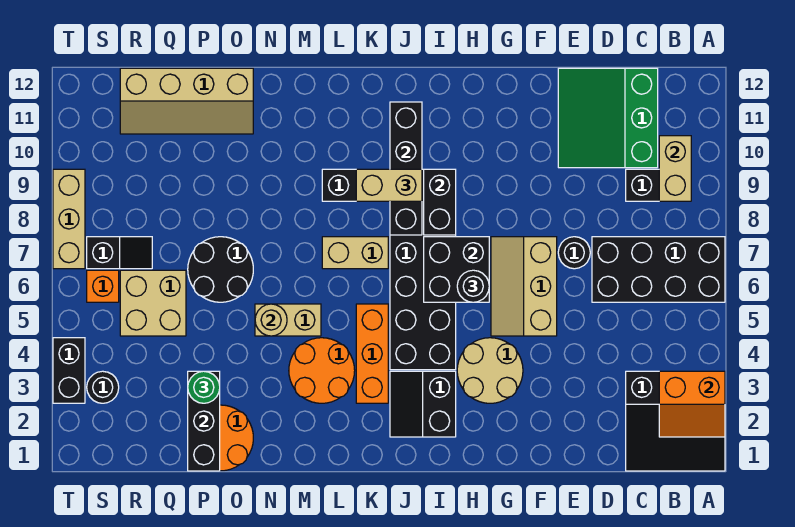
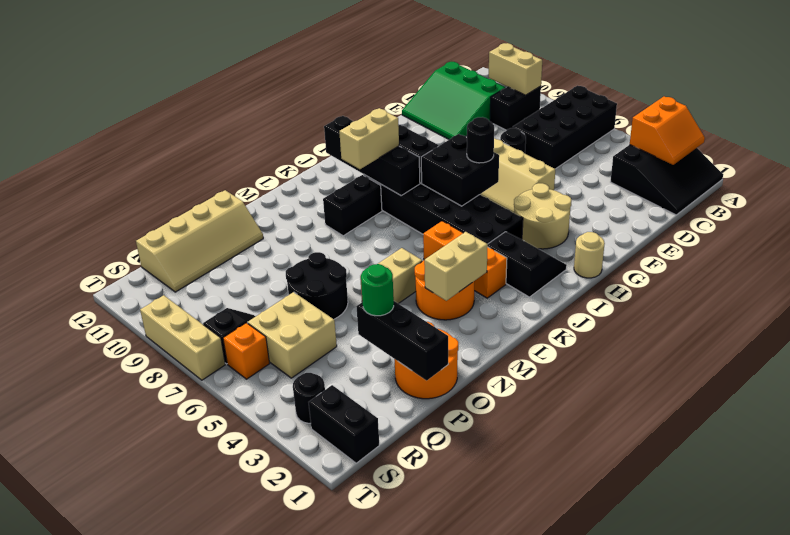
black 2x2 slope [390,371,456,437] -> black 2x2 slope turned to [488,232,567,297]
tan 1x2 brick [322,237,388,269] -> tan 1x2 brick moved to [424,232,488,301]
tan 1x1 round brick [255,304,287,336] -> tan 1x1 round brick moved to [574,232,605,278]
black 1x2 brick [53,338,85,403] -> black 1x2 brick moved to [309,385,379,463]

